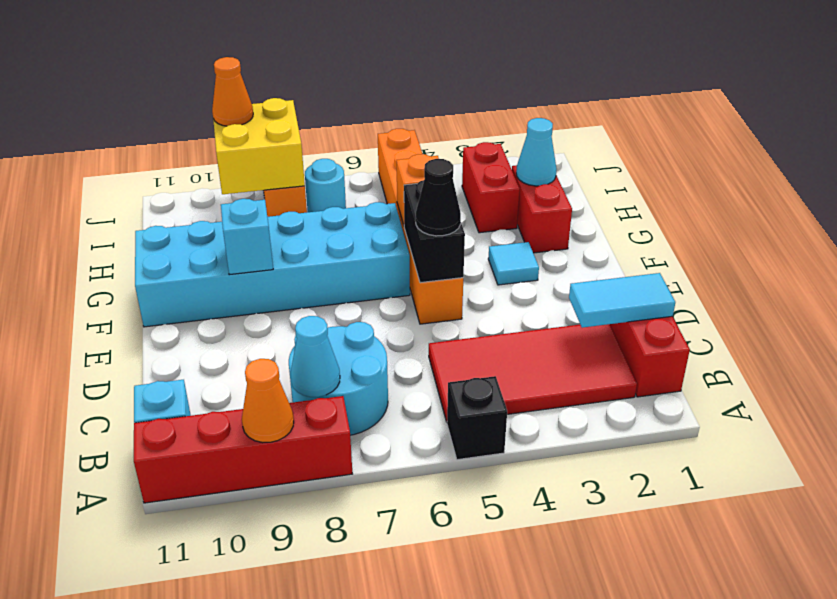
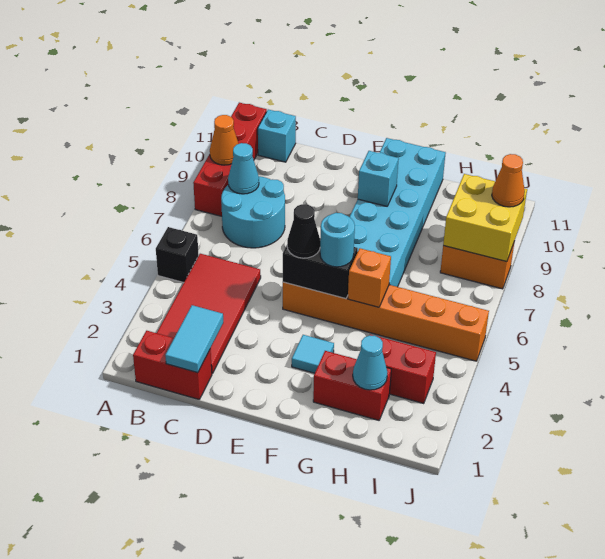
cyan 1x1 round brick [305,159,346,212] -> cyan 1x1 round brick moved to [320,213,355,267]

